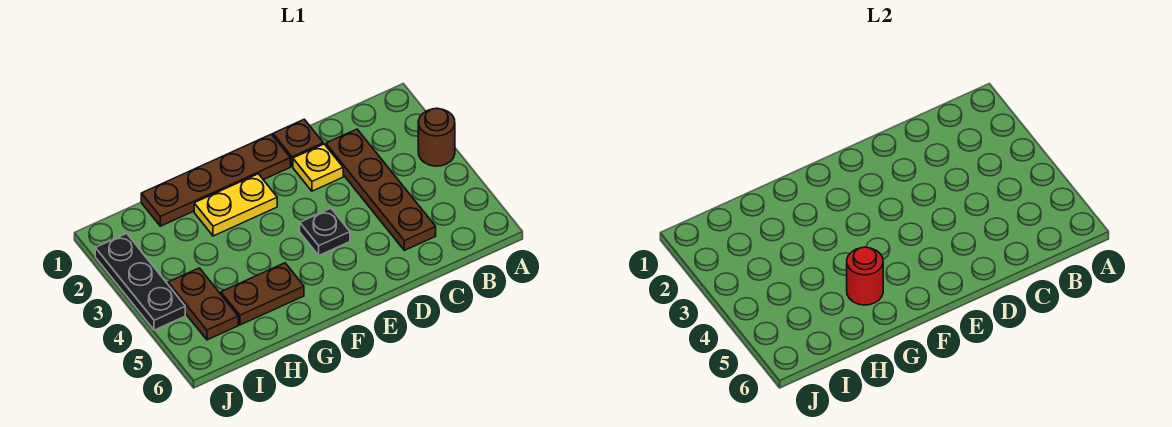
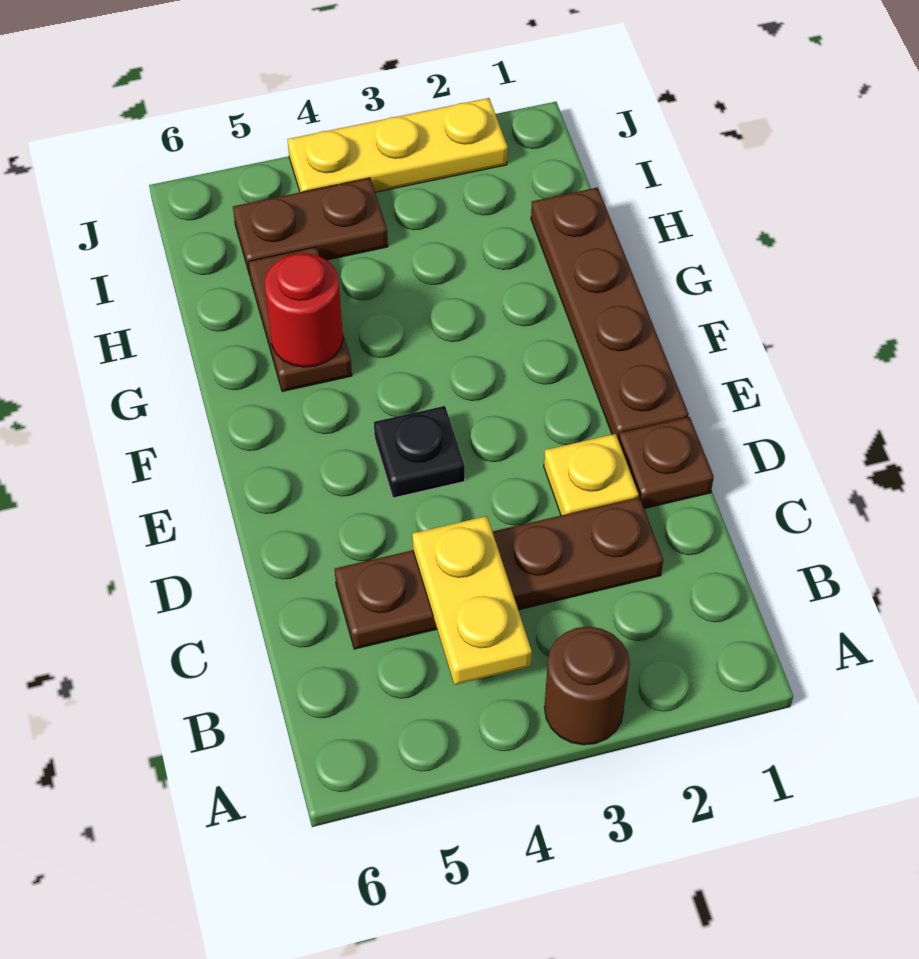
yellow 1x2 plate [194,174,277,236] -> yellow 1x2 plate moved to [412,516,532,685]
black 1x3 plate [95,233,185,330] -> yellow 1x3 plate [288,98,508,192]

